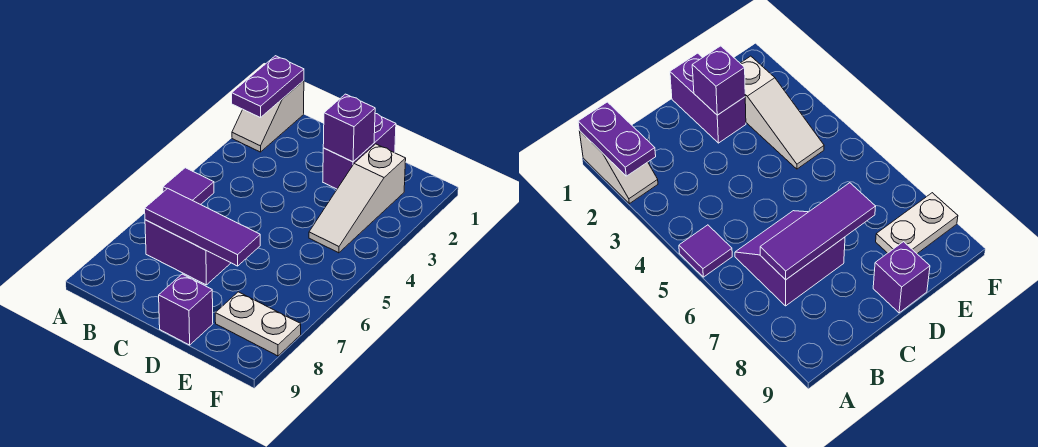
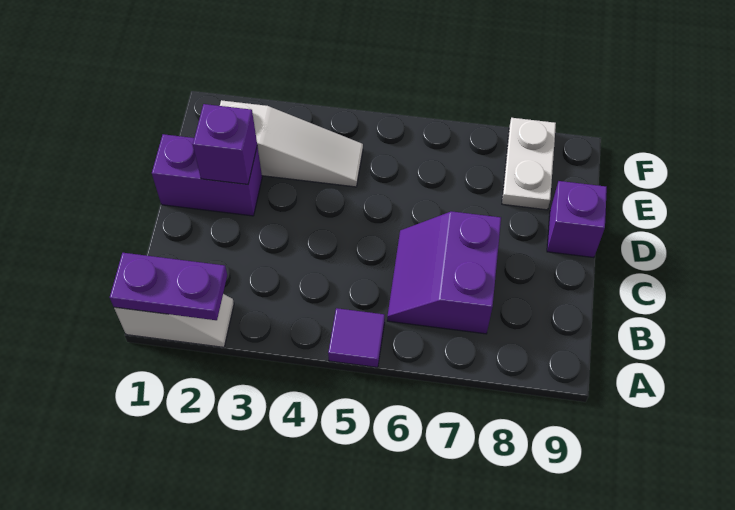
purple 1x3 tile [145,188,260,266] -> none

